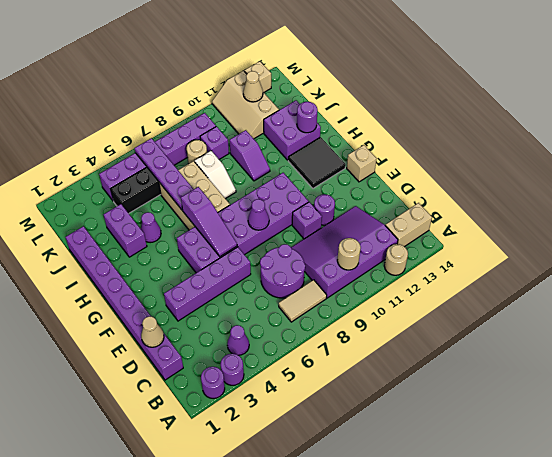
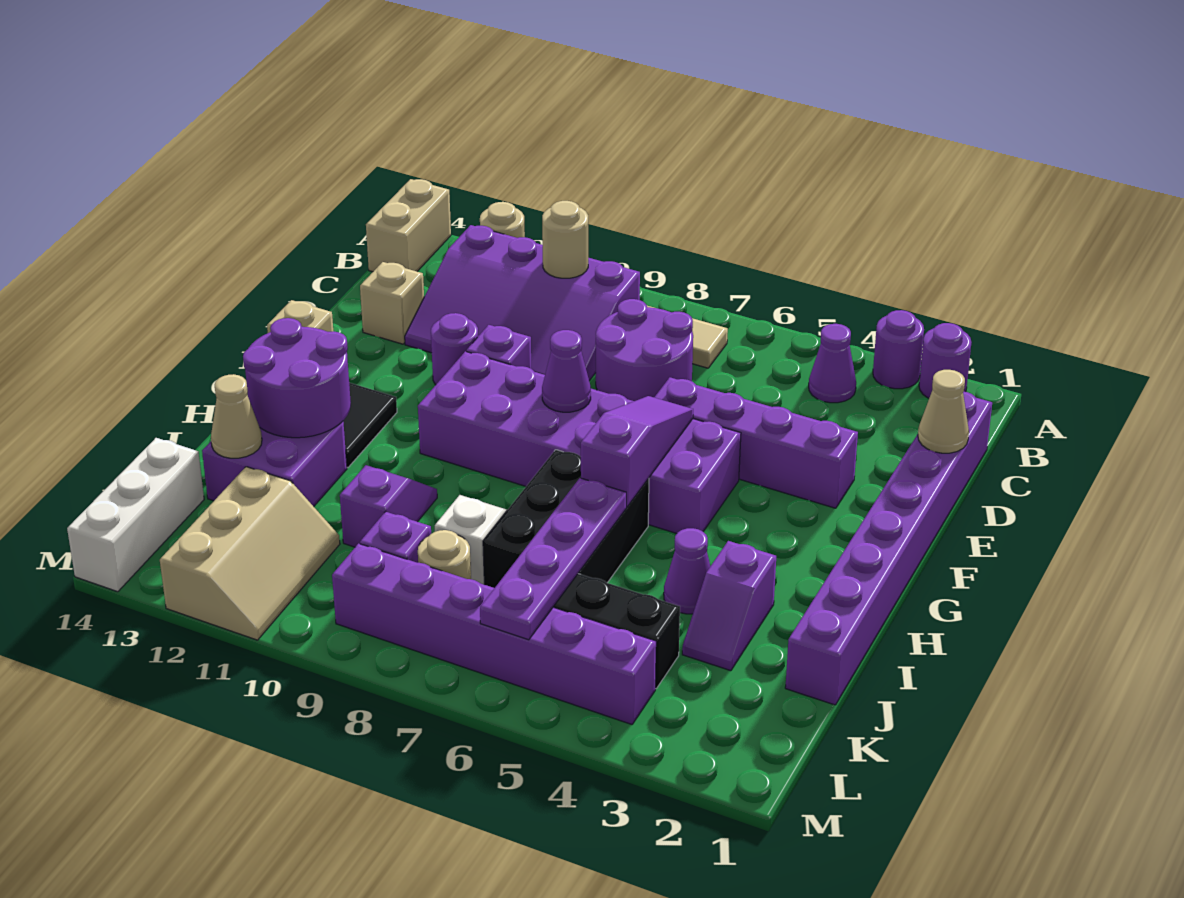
tan 1x2 brick [385,203,432,247] -> tan 1x2 brick turned to [366,179,451,272]
tan 2x3 brick [159,161,230,230] -> black 2x3 brick [483,450,649,588]
purple 1x2 brick [103,204,147,257] -> purple 1x2 slope [682,541,776,671]
purple 1x1 round brick [297,102,318,133] -> purple 2x2 round brick [243,318,351,438]
none -> white 1x3 brick [67,438,204,592]
tan 1x1 cone [243,71,263,102] -> tan 1x1 cone moved to [211,374,262,458]
tan 1x1 brick [244,61,271,92] -> tan 1x1 brick moved to [360,262,424,344]

